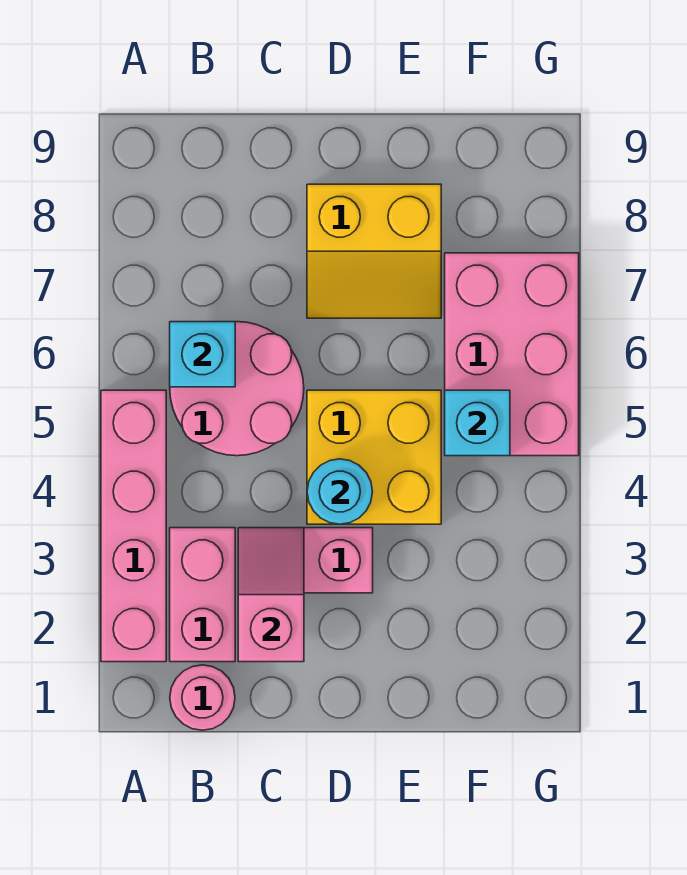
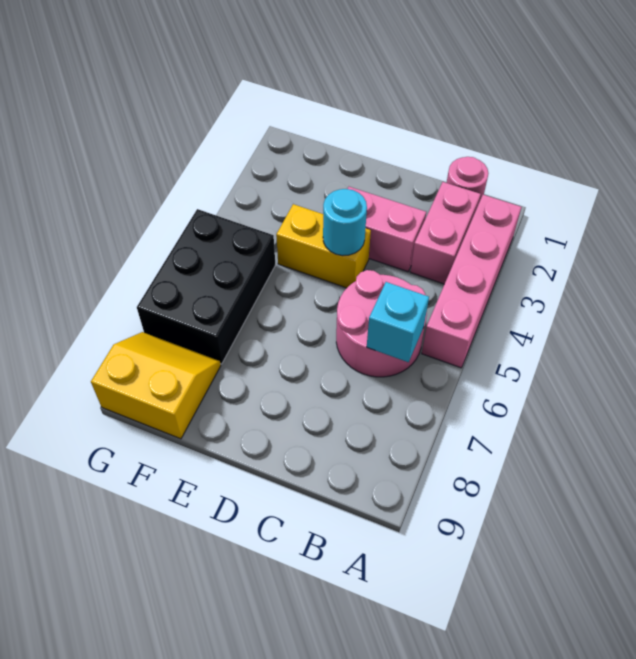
pink 1x2 slope [238,528,304,662] -> none
yellow 2x2 brick [307,390,441,524] -> yellow 1x2 brick [276,204,371,288]
yellow 2x2 slope [307,184,441,318] -> yellow 2x2 slope moved to [91,332,221,439]
pink 2x3 brick [445,253,579,456] -> black 2x3 brick [137,209,275,364]
cyan 1x1 brick [445,390,510,456] -> none

